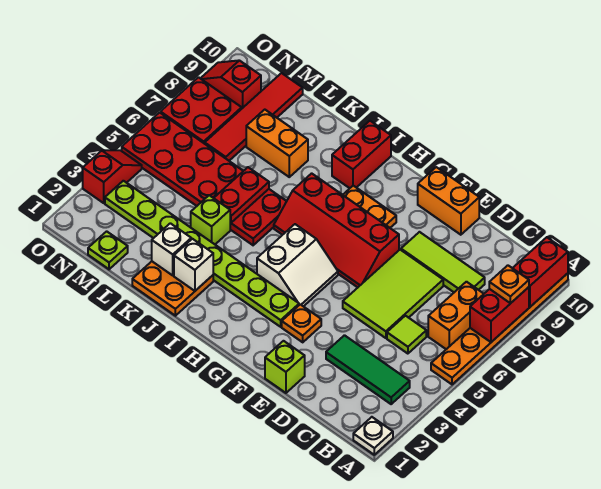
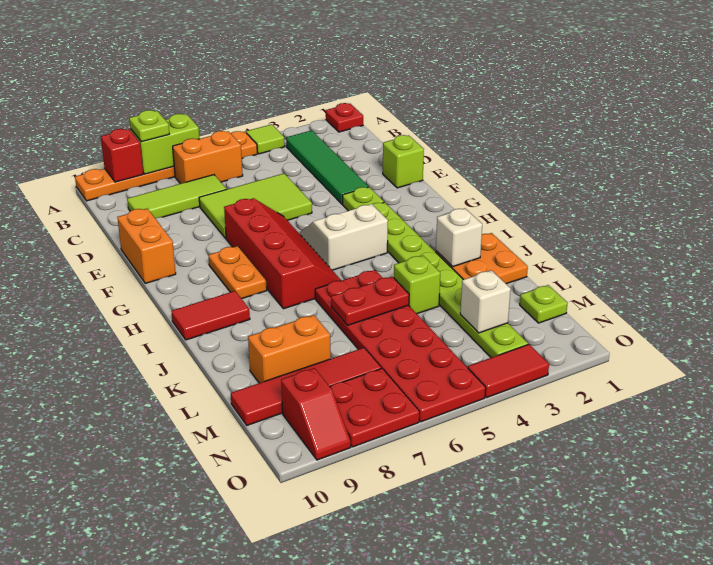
white 1x1 plate [353,417,393,455] -> red 1x1 plate [326,103,363,132]
red 1x2 brick [470,287,529,342] -> lime 1x2 brick [130,114,200,174]
orange 1x1 plate [489,265,529,303] -> lime 1x1 plate [129,110,169,142]
red 1x2 brick [513,237,568,307] -> red 1x1 brick [101,129,143,182]
green 1x3 tile [326,335,410,404] -> green 1x4 tile [286,130,368,204]
lime 1x1 tile [387,316,426,354] -> lime 1x1 tile moved to [246,124,285,154]
lime 1x3 tile [401,232,485,292] -> lime 1x3 tile turned to [127,175,226,218]
orange 1x1 plate [282,304,321,342] -> lime 1x1 plate [343,187,384,211]
red 1x2 brick [332,121,391,188] -> red 1x2 tile [171,291,250,340]
white 1x1 brick [152,223,191,275] -> white 1x1 brick moved to [460,270,511,333]
orange 1x2 brick [246,110,308,177] -> orange 1x2 brick turned to [248,315,331,383]
red 1x2 slope [83,150,142,203] -> red 1x2 tile [468,344,549,398]

